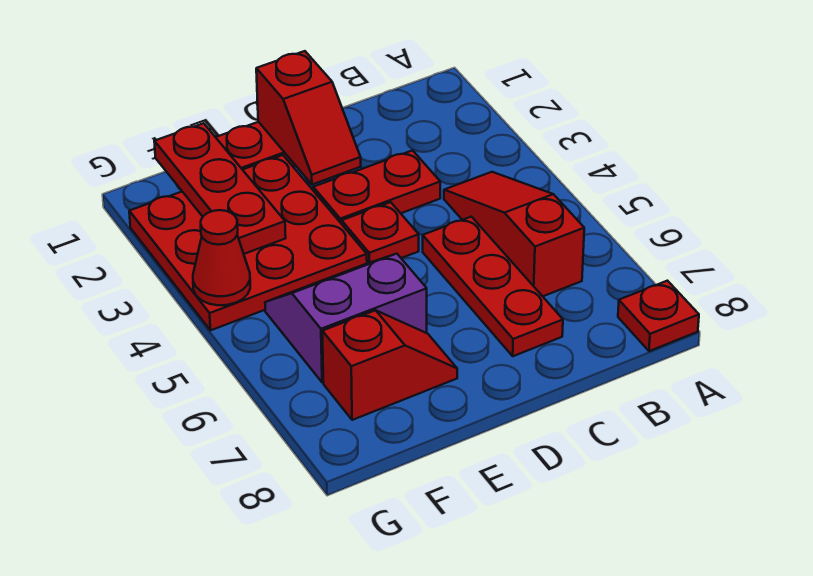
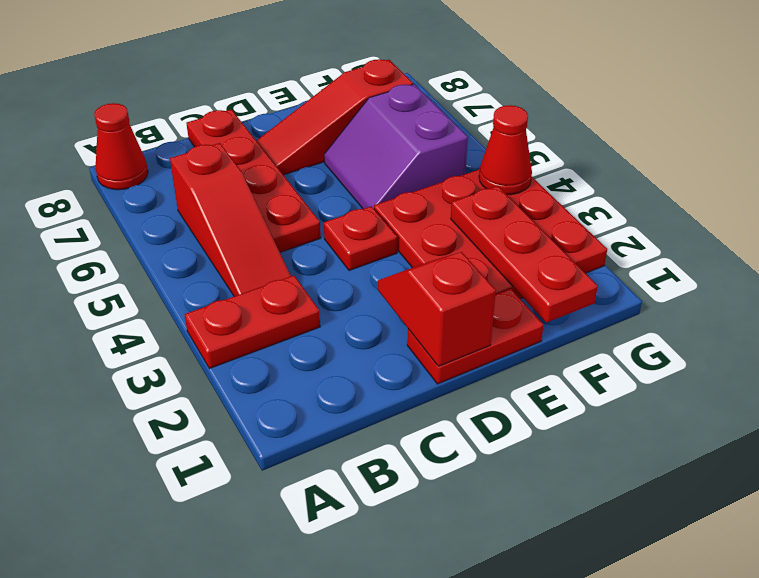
red 1x1 plate [618,281,699,351] -> red 1x1 cone [94,103,148,190]
red 1x2 plate [313,151,440,224] -> red 1x2 plate moved to [185,275,320,369]
red 1x3 plate [423,217,563,356] -> red 1x4 plate [186,109,321,252]
purple 2x2 slope [265,254,427,383] -> purple 2x2 slope turned to [324,84,468,209]
red 1x2 slope [322,310,457,420] -> red 1x3 slope [256,59,413,175]

